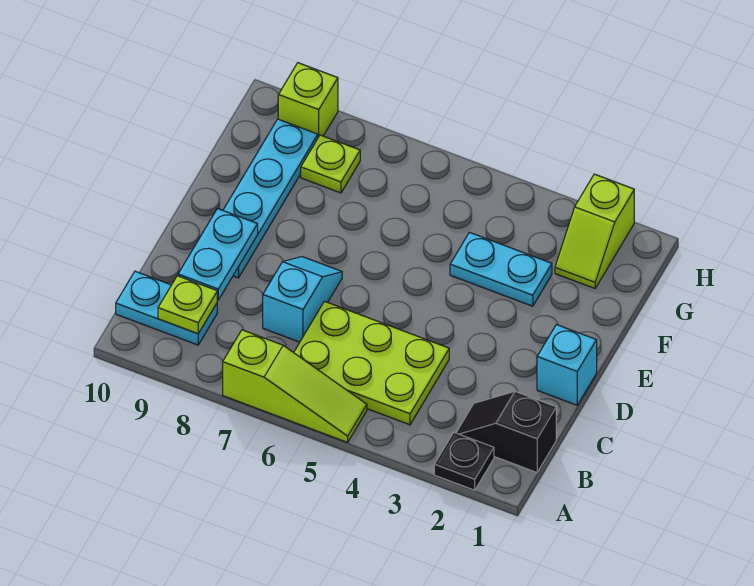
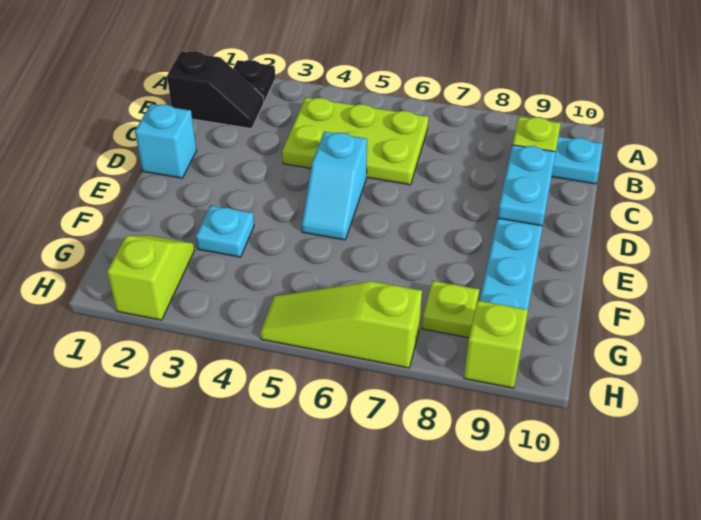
lime 1x3 slope [223,330,367,442] -> lime 1x3 slope moved to [260,281,422,368]
cyan 1x2 slope [263,257,342,342] -> cyan 1x2 slope moved to [302,132,367,240]
cyan 1x2 plate [450,232,552,306] -> cyan 1x1 plate [196,206,254,257]

